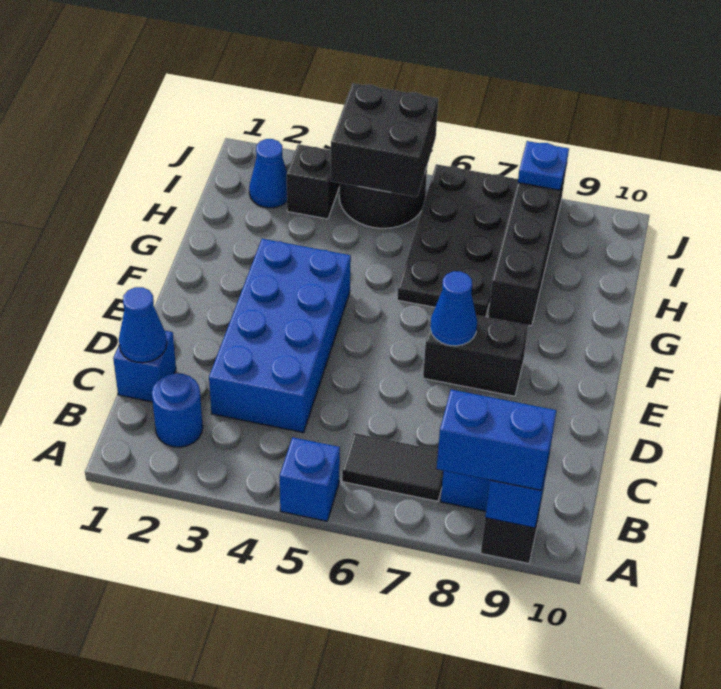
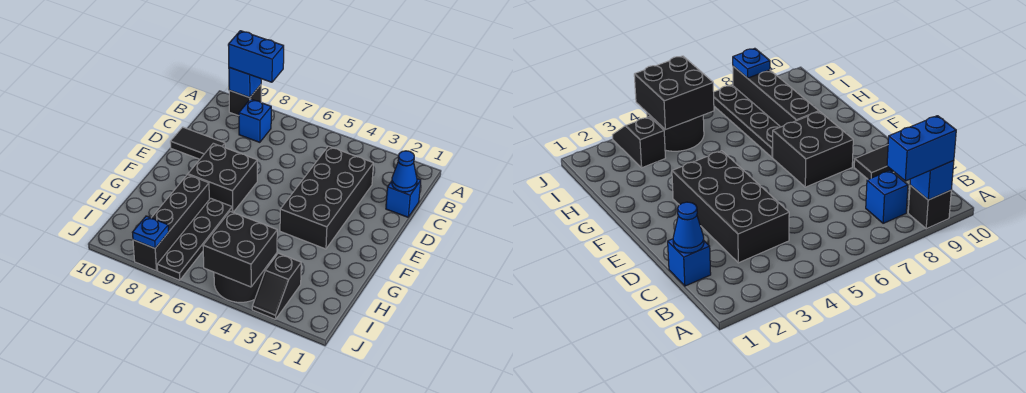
blue 1x1 brick [280,437,340,521] -> none
blue 1x1 round brick [152,373,203,447] -> none
black 1x2 tile [342,433,443,501] -> black 1x2 tile moved to [170,127,225,159]
blue 2x4 brick [209,239,351,433] -> black 2x4 brick [280,146,373,249]
black 1x2 brick [423,315,528,396] -> black 2x2 brick [188,143,257,212]
blue 1x1 cone [430,271,477,346] -> none
black 2x4 plate [397,164,518,317] -> black 1x4 plate [157,198,232,280]
blue 1x1 cone [249,139,287,208] -> none

